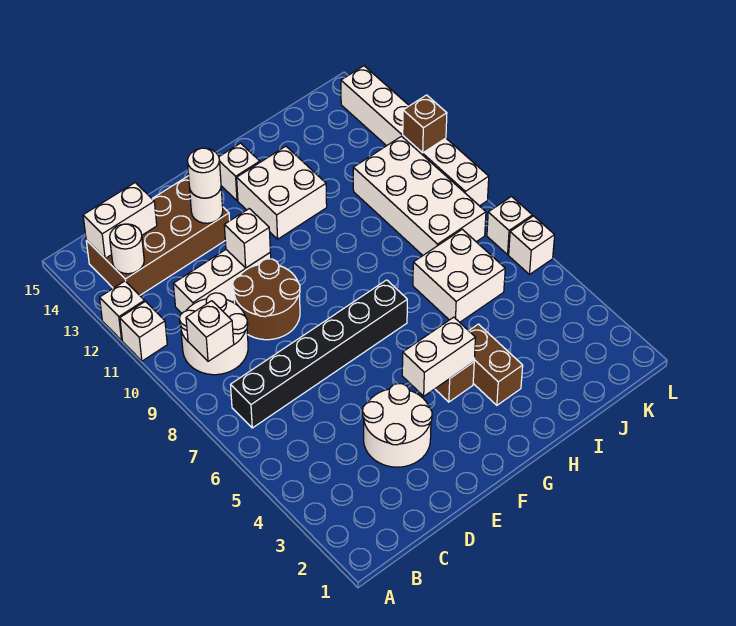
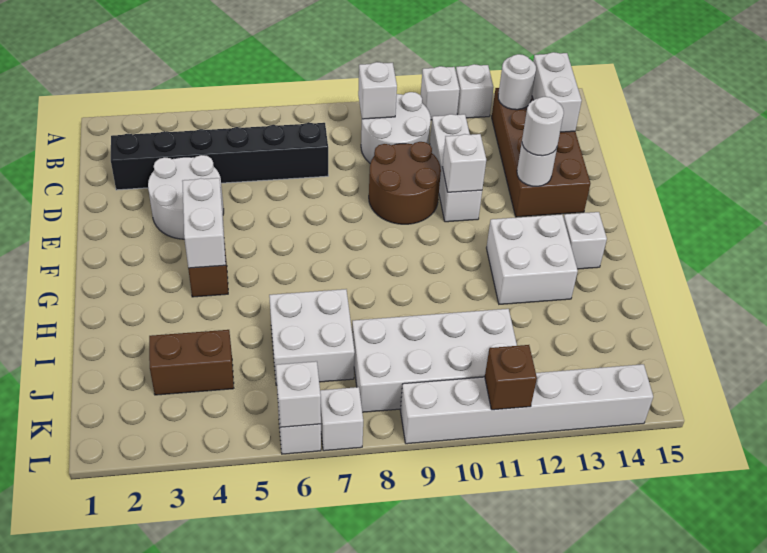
black 1x6 brick [231,280,407,428] -> black 1x6 brick turned to [111,123,328,190]
brown 1x2 brick [469,324,523,405] -> brown 1x2 brick moved to [149,330,234,395]
none -> white 1x1 brick [276,361,321,428]

